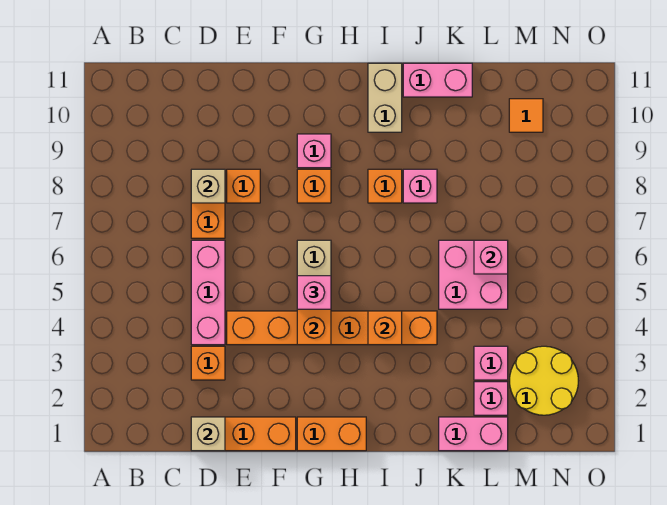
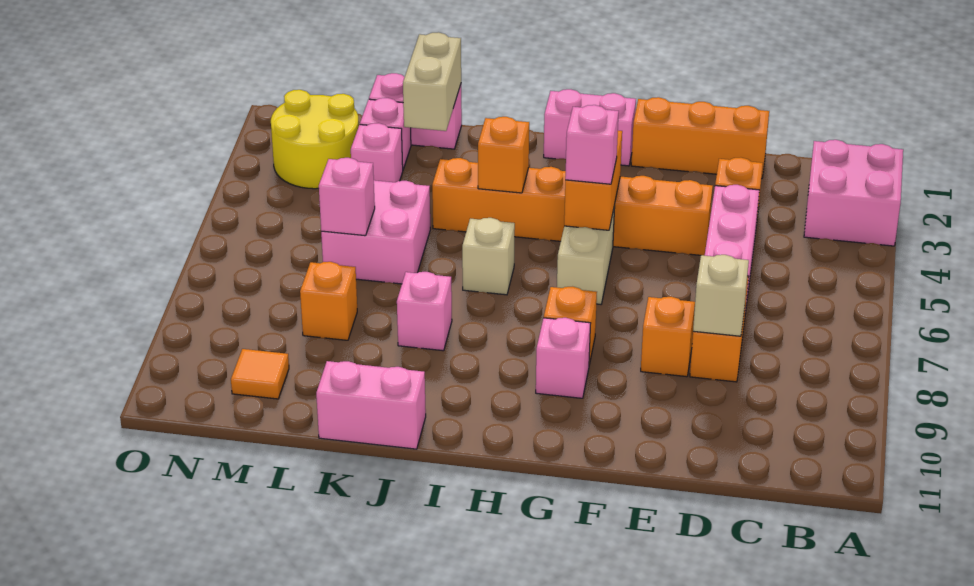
none -> pink 2x2 brick [804,140,903,246]
tan 1x1 brick [191,417,225,451] -> tan 1x1 brick moved to [462,218,515,295]
orange 1x2 brick [297,417,366,451] -> pink 1x2 brick [544,89,636,166]
orange 1x1 brick [368,169,402,203] -> orange 1x1 brick moved to [300,262,357,340]
tan 1x2 brick [368,63,402,132] -> tan 1x2 brick moved to [403,32,461,131]

